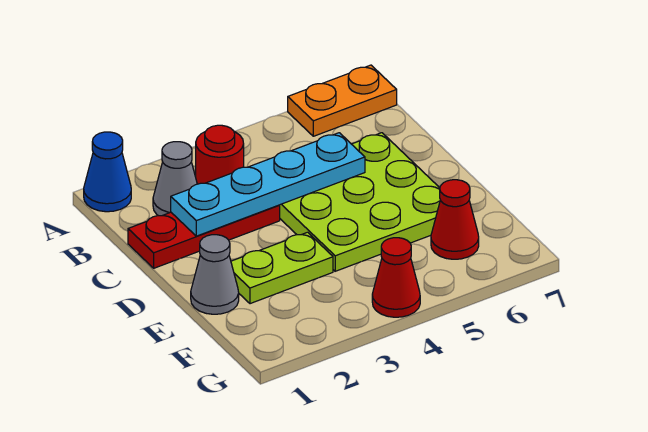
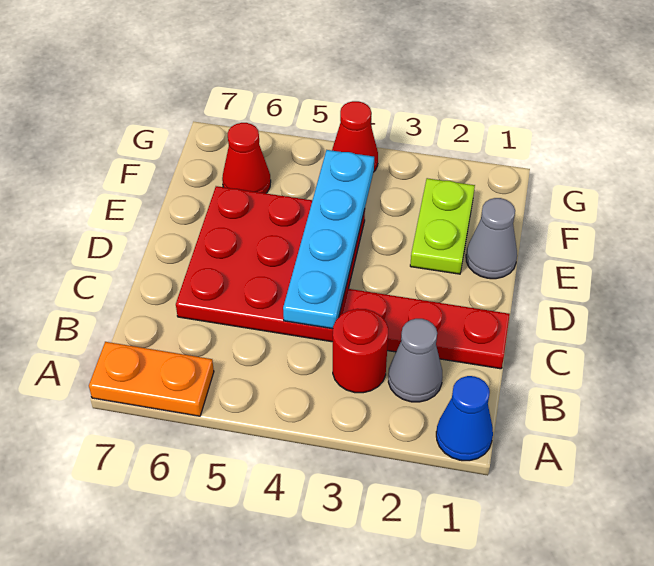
cyan 1x4 plate [171,133,365,236] -> cyan 1x4 plate turned to [283,150,374,329]
lime 3x3 plate [280,133,440,271] -> red 3x3 plate [176,186,365,342]
lime 1x2 plate [231,232,333,304] -> lime 1x2 plate turned to [410,178,475,274]

